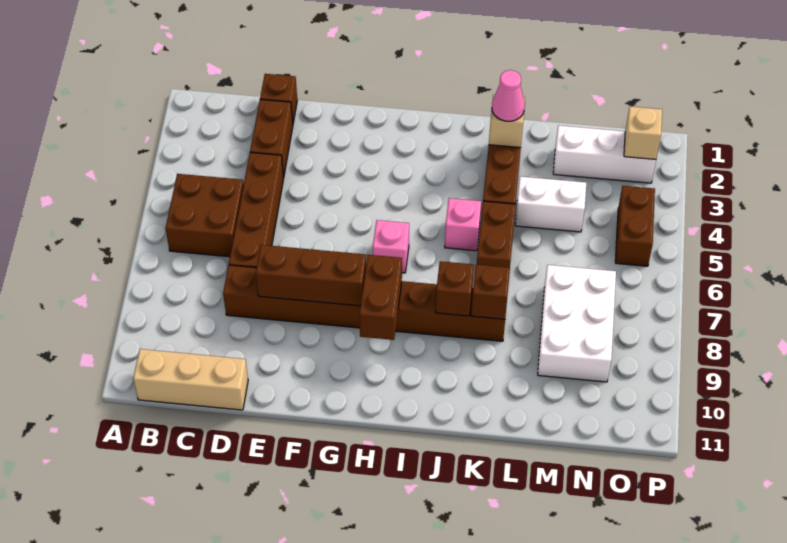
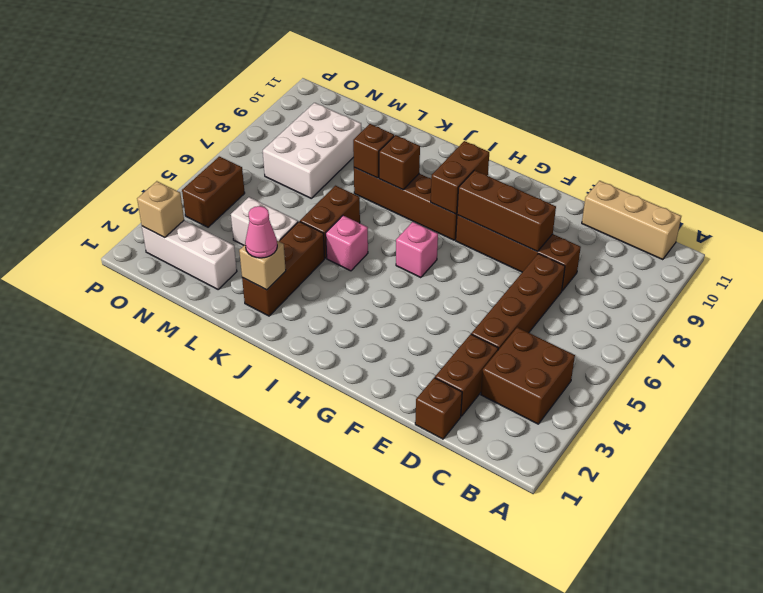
brown 2x2 brick [166,174,244,257] -> brown 2x2 brick moved to [481,327,575,424]

